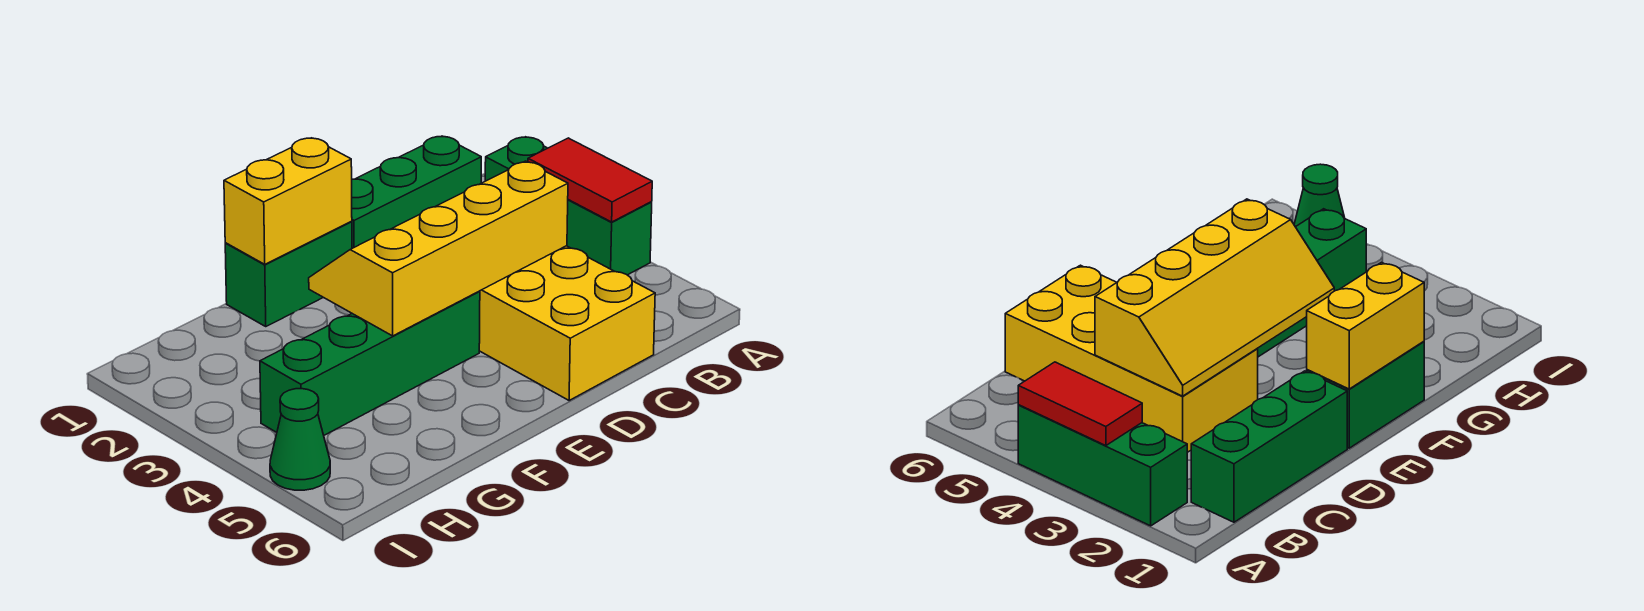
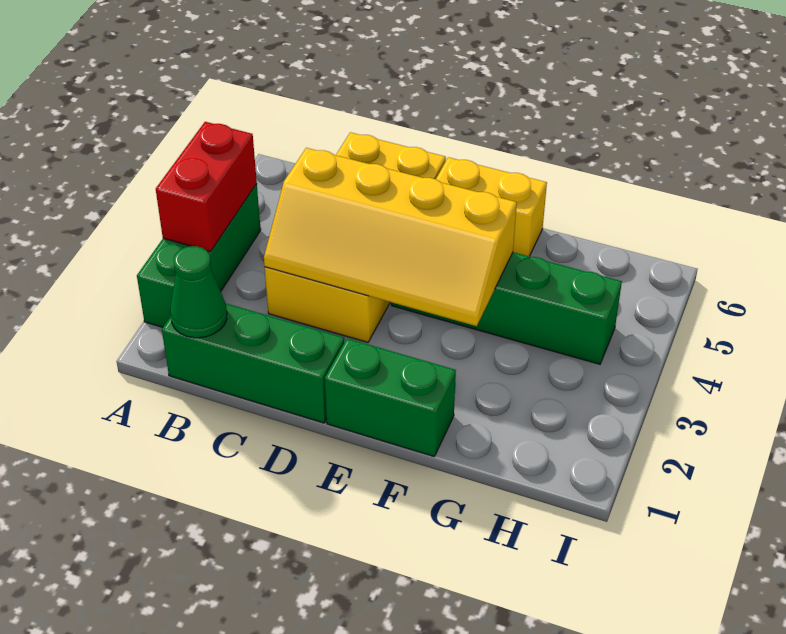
red 1x2 tile [528,138,652,222] -> red 1x2 brick [156,122,257,251]
yellow 1x2 brick [224,138,352,264] -> yellow 1x2 brick moved to [436,157,547,256]
green 1x1 cone [270,389,330,490] -> green 1x1 cone moved to [170,246,227,338]

